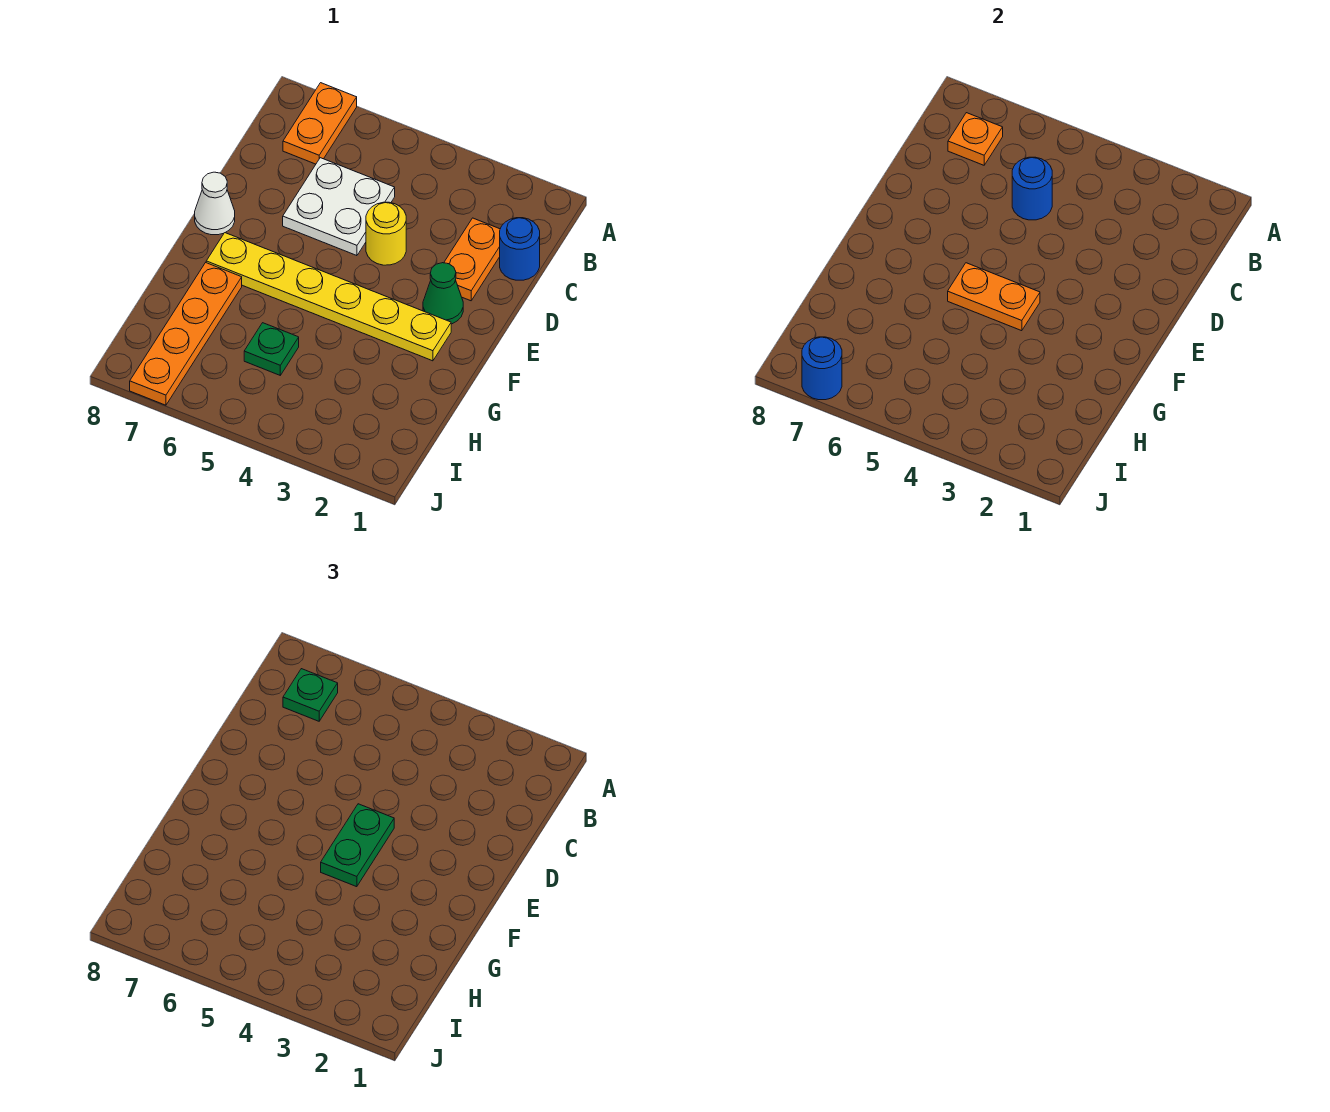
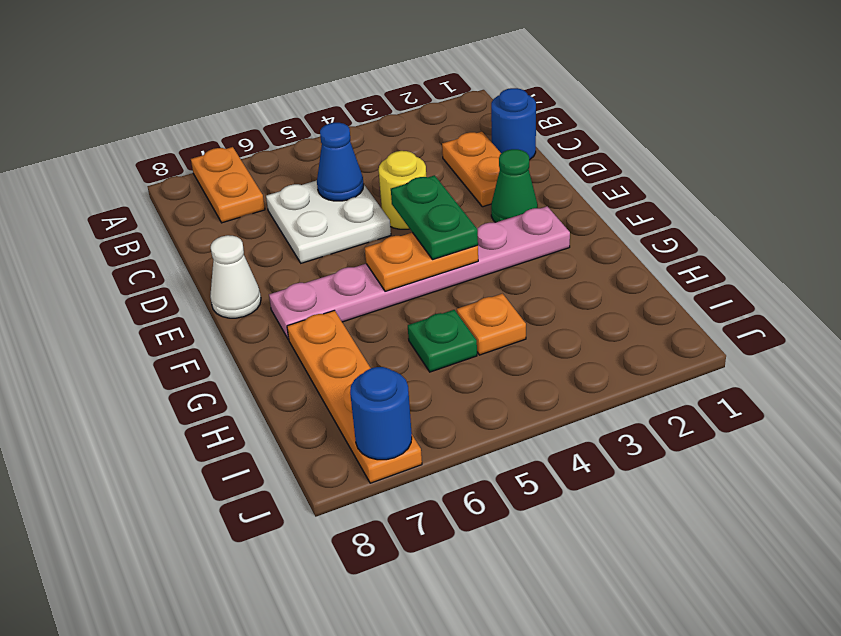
orange 1x1 plate [948,113,1003,165] -> orange 1x1 plate moved to [457,294,526,355]
green 1x1 plate [283,669,338,721] -> none
blue 1x1 round brick [1012,157,1052,220] -> blue 1x1 cone [317,123,364,201]
yellow 1x6 plate [206,233,451,361] -> pink 1x6 plate [269,206,570,340]

